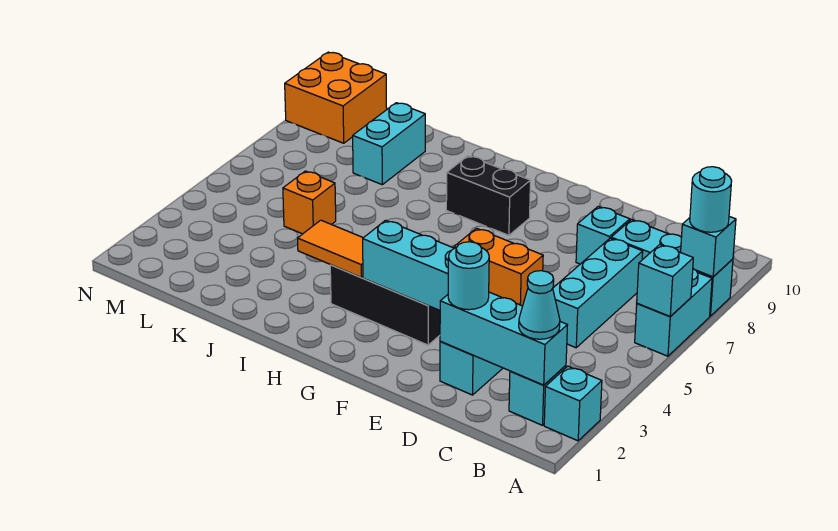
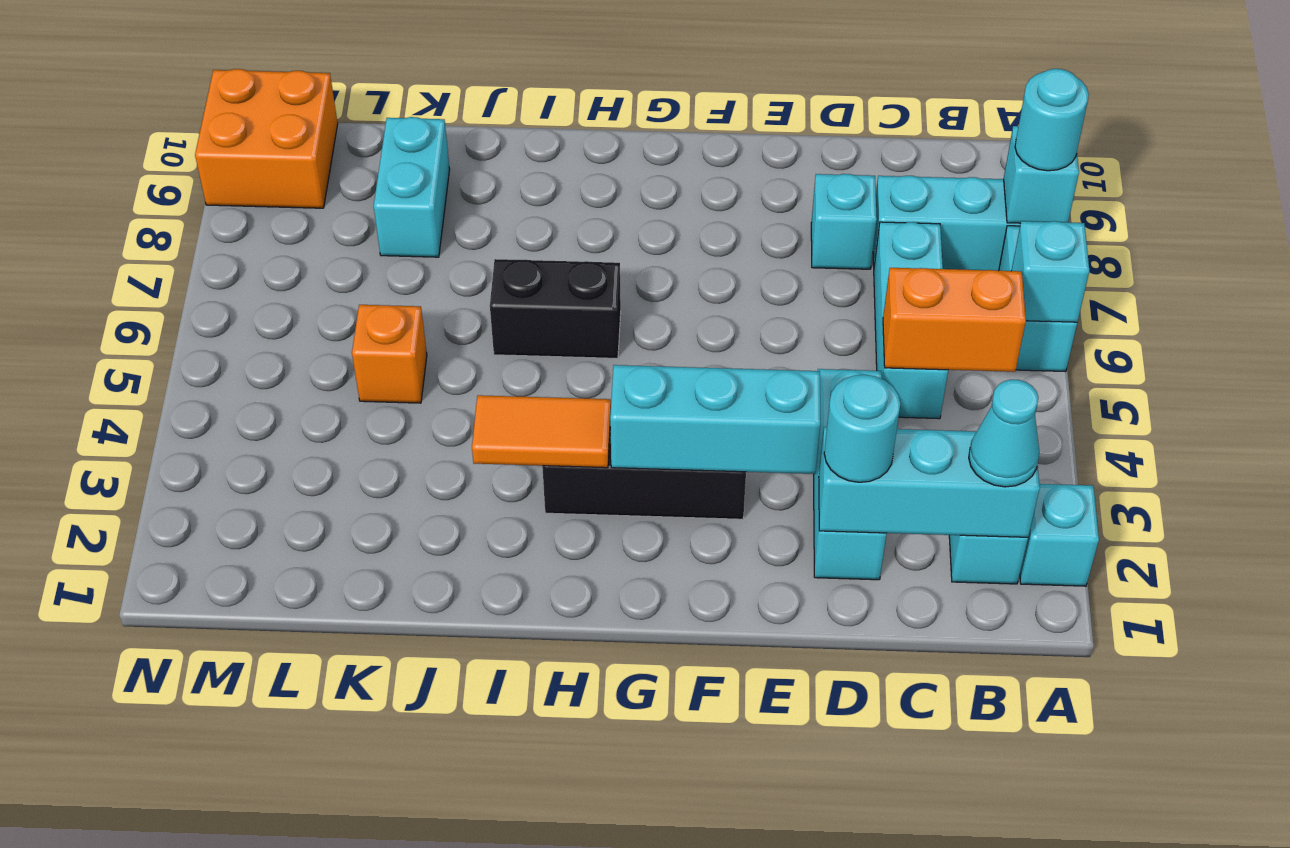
orange 1x2 brick [454,228,543,306] -> orange 1x2 brick moved to [883,268,1026,372]
black 1x2 brick [446,156,531,235] -> black 1x2 brick moved to [490,259,621,358]

